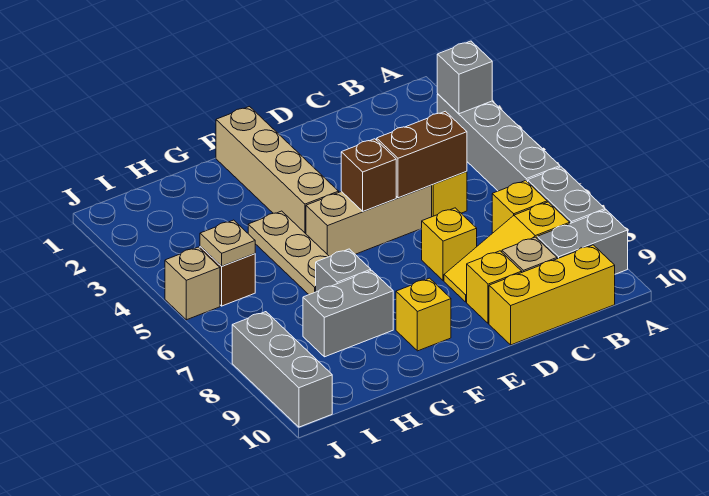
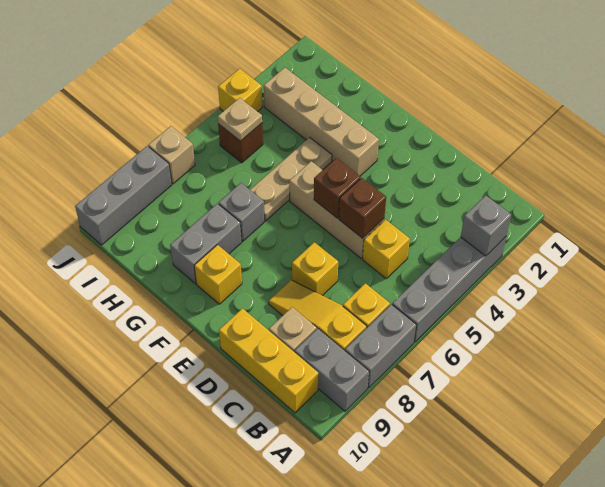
brown 1x2 brick [377,111,467,198] -> brown 1x1 brick [339,178,386,238]
yellow 1x1 brick [467,251,522,324] -> yellow 1x1 brick moved to [218,69,262,112]
tan 1x4 brick [216,107,339,234] -> tan 1x4 brick turned to [264,68,379,176]
grey 1x2 brick [303,270,393,357] -> grey 1x2 brick turned to [170,203,242,284]
tan 1x1 brick [165,247,220,320] -> tan 1x1 brick moved to [148,126,195,184]

